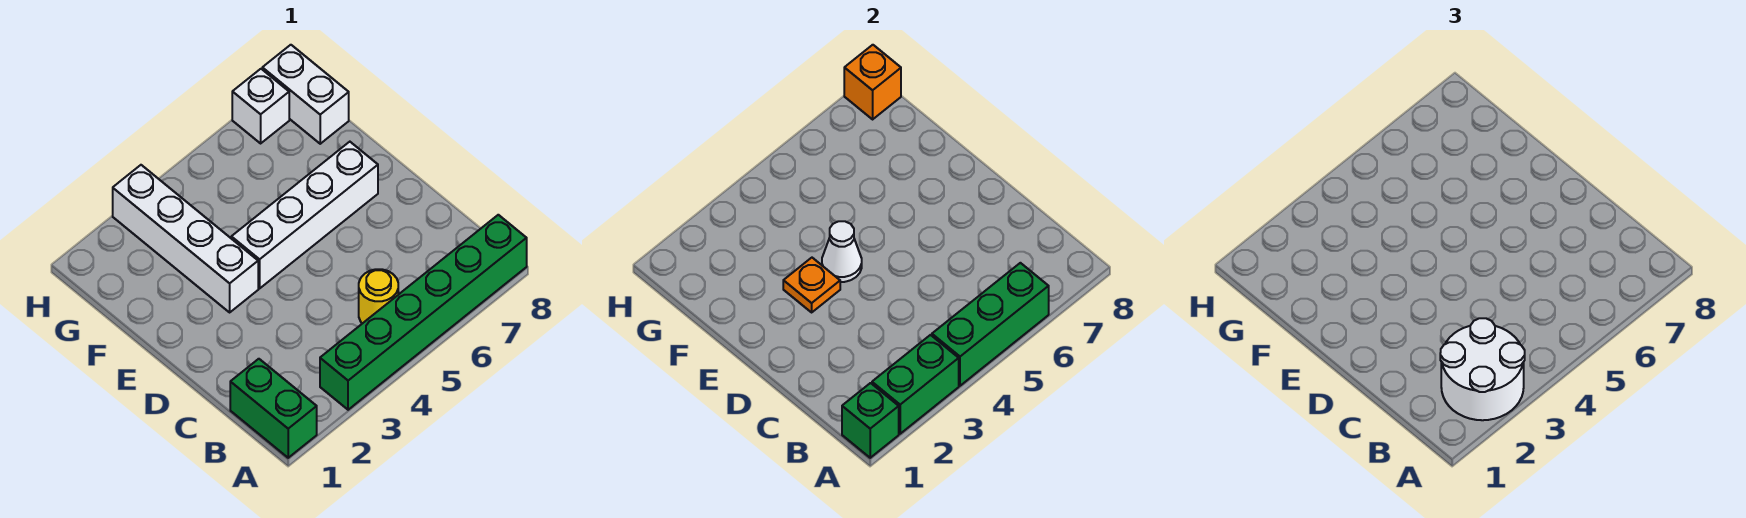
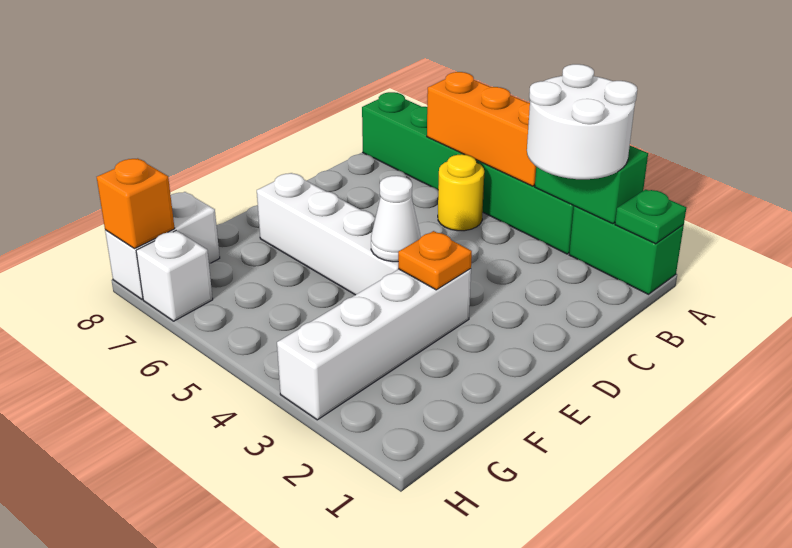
green 1x2 brick [230,359,317,458] -> green 1x2 brick turned to [569,206,684,294]
green 1x1 brick [842,383,899,458] -> green 1x1 plate [615,189,686,244]
green 1x3 brick [932,263,1049,386] -> orange 1x3 brick [427,72,536,186]

